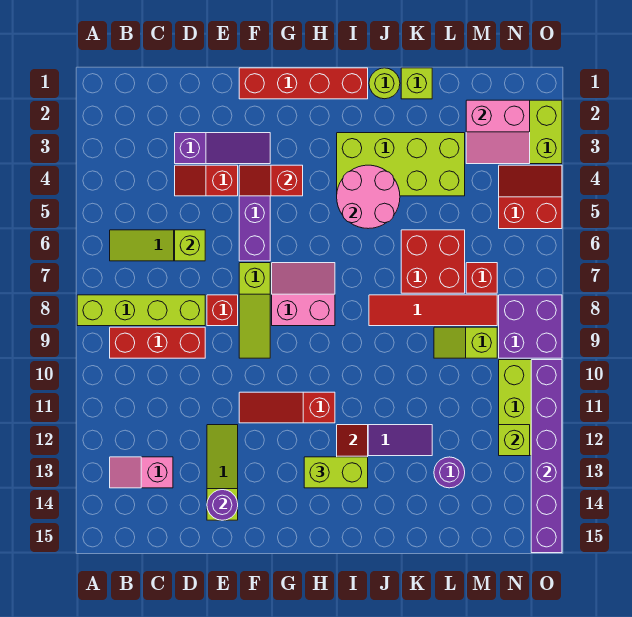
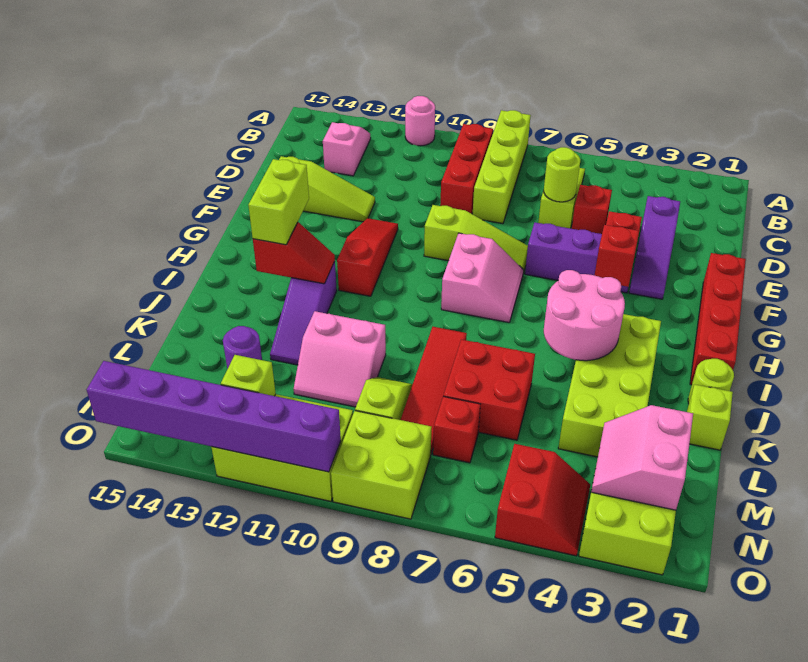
none -> pink 1x1 round brick [405,96,435,146]
lime 1x1 brick [175,230,205,261] -> lime 1x1 round brick [544,147,580,202]
red 1x1 brick [207,295,238,326] -> red 1x1 brick moved to [572,185,612,234]
purple 1x1 round brick [207,490,238,520] -> none
lime 1x3 slope [239,263,270,358] -> lime 1x3 slope turned to [424,205,528,272]
none -> pink 2x2 slope [294,311,386,407]
purple 2x2 brick [499,295,562,358] -> lime 2x2 brick [331,411,431,519]

